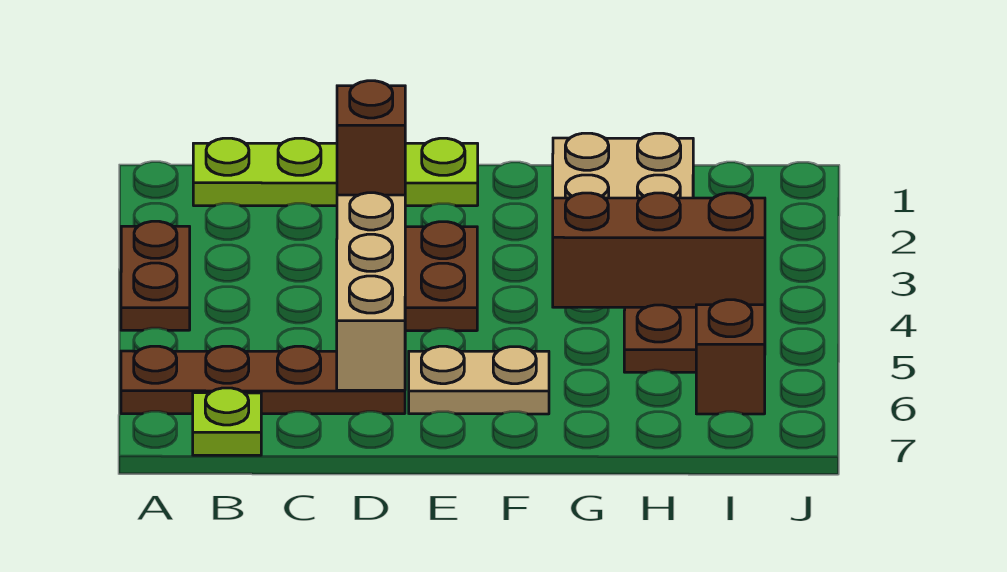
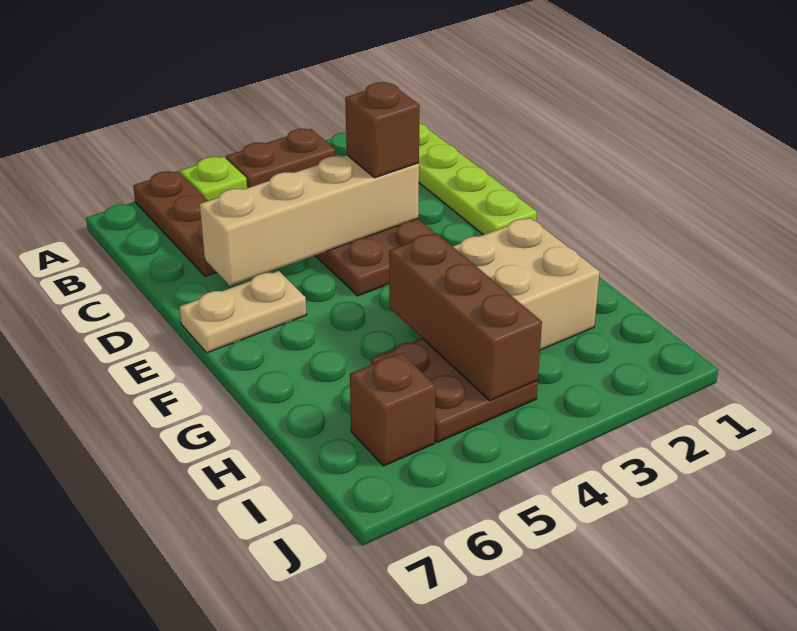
brown 1x4 plate [121,346,405,414] -> brown 1x3 plate [133,171,217,276]
lime 1x1 plate [193,388,261,455] -> lime 1x1 plate moved to [180,157,247,201]
tan 1x2 plate [409,346,549,414] -> tan 1x2 plate turned to [179,271,307,353]

